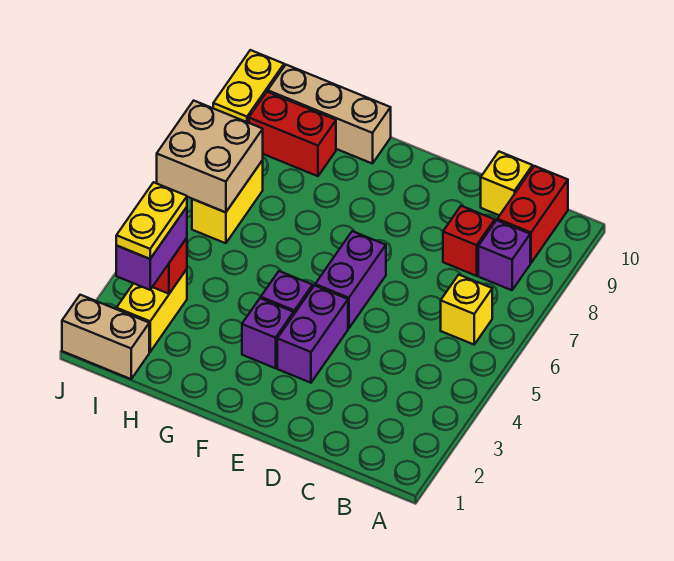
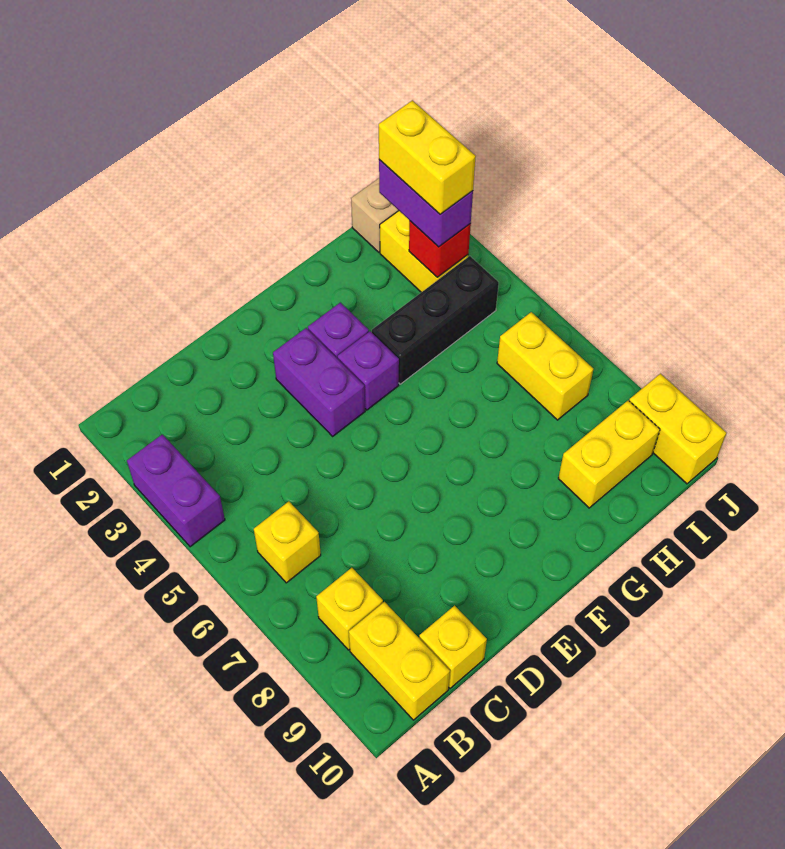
purple 1x1 brick [478,220,530,290] -> yellow 1x1 brick [316,568,383,650]
red 1x2 brick [497,166,568,263] -> yellow 1x2 brick [349,602,450,720]
red 1x1 brick [443,206,495,276] -> none
purple 1x2 brick [315,231,386,328] -> purple 1x2 brick moved to [127,434,225,547]
none -> black 1x3 brick [372,256,499,384]
tan 1x3 brick [268,65,391,164] -> none
red 1x2 brick [249,92,336,176] -> yellow 1x2 brick [558,400,660,508]
yellow 1x2 plate [116,182,187,259] -> yellow 1x2 brick [379,100,476,214]
tan 2x2 brick [157,101,263,212] -> none

